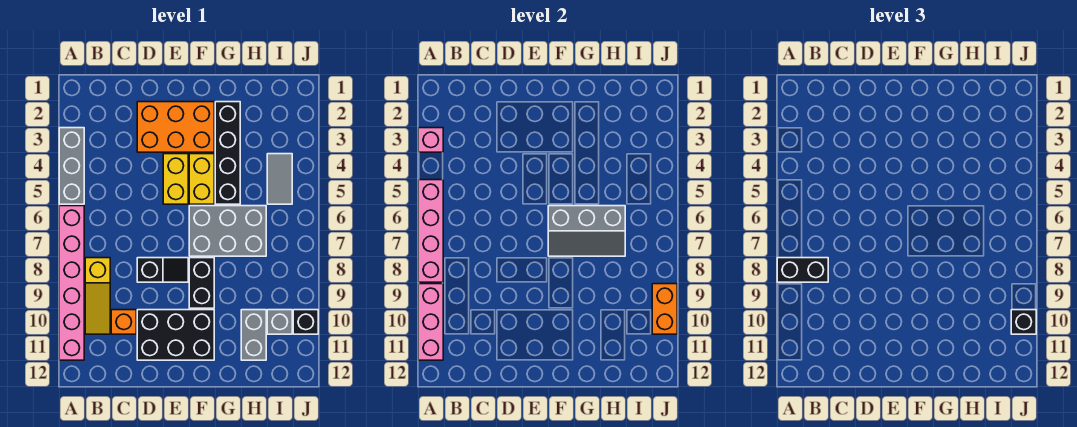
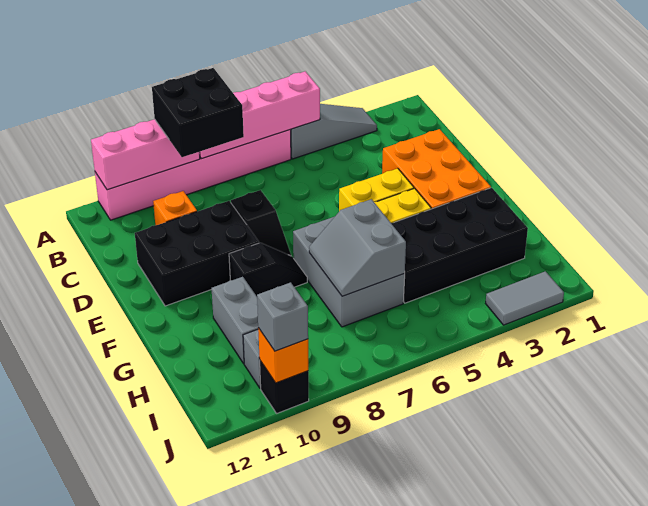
grey 1x3 brick [59,128,84,204] -> grey 1x3 slope [290,104,377,159]
pink 1x1 brick [418,128,443,152] -> none
black 1x2 brick [777,258,828,282] -> black 2x2 brick [152,68,244,157]
yellow 1x3 slope [85,258,110,334] -> none
black 2x3 brick [137,310,214,360] -> black 2x3 brick turned to [135,201,259,306]
grey 2x3 slope [548,206,625,256] -> grey 2x2 slope [309,199,406,296]
black 1x2 brick [189,258,214,308] -> black 1x2 slope [229,243,307,296]
black 1x4 brick [215,102,240,204] -> black 2x4 brick [391,188,528,303]
grey 1x2 brick [241,310,266,360] -> grey 1x2 brick turned to [212,277,258,364]
grey 1x2 tile [267,154,292,204] -> grey 1x2 tile moved to [486,271,564,325]
orange 1x2 brick [652,284,677,334] -> orange 1x1 brick [258,328,308,383]
black 1x1 brick [1011,310,1036,334] -> grey 1x1 brick [257,282,308,351]

